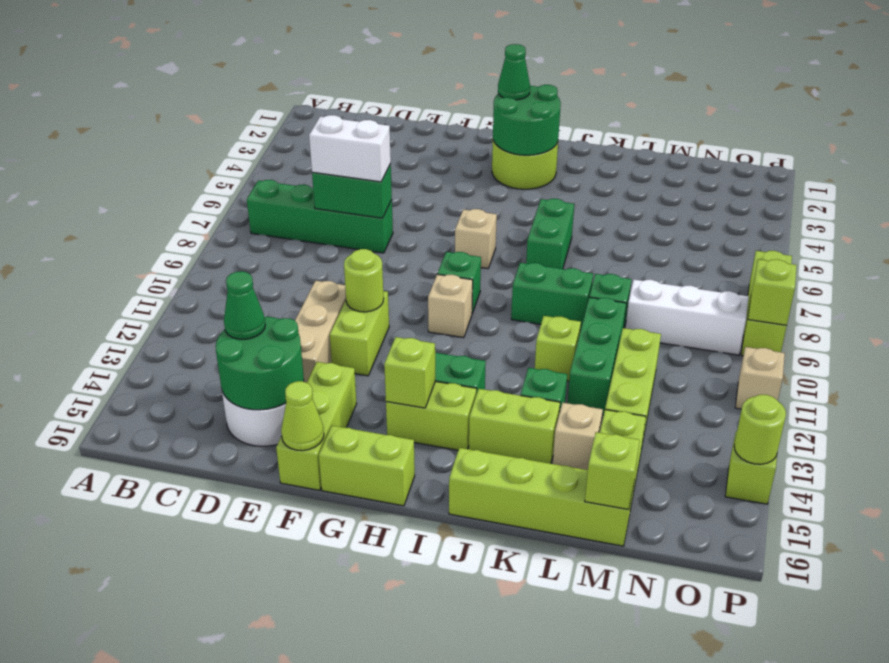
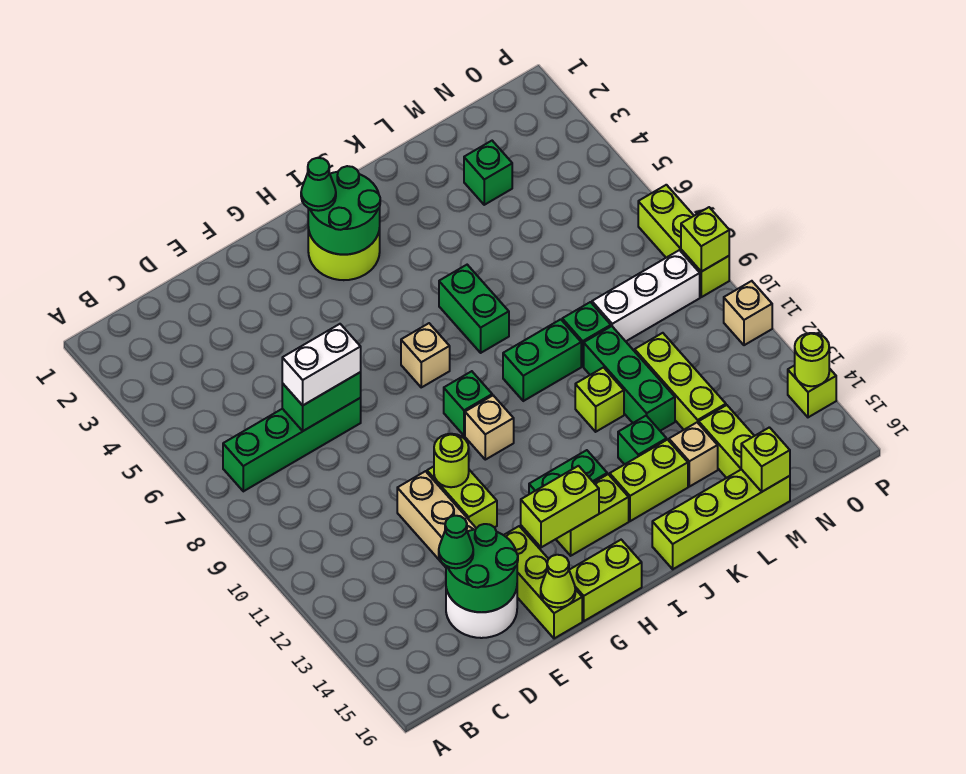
lime 1x1 brick [384,337,435,408] -> lime 1x2 brick [521,466,599,547]
none -> green 1x1 brick [464,141,512,205]

